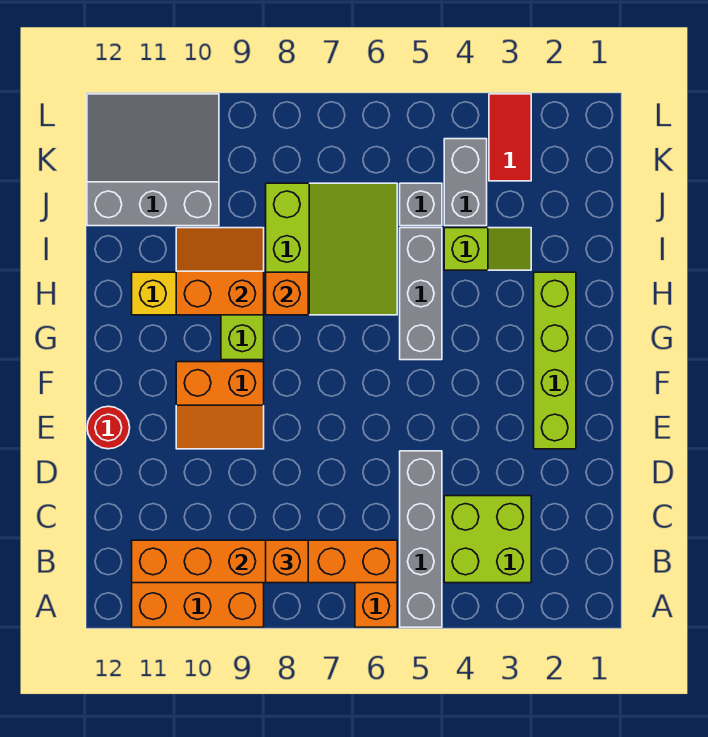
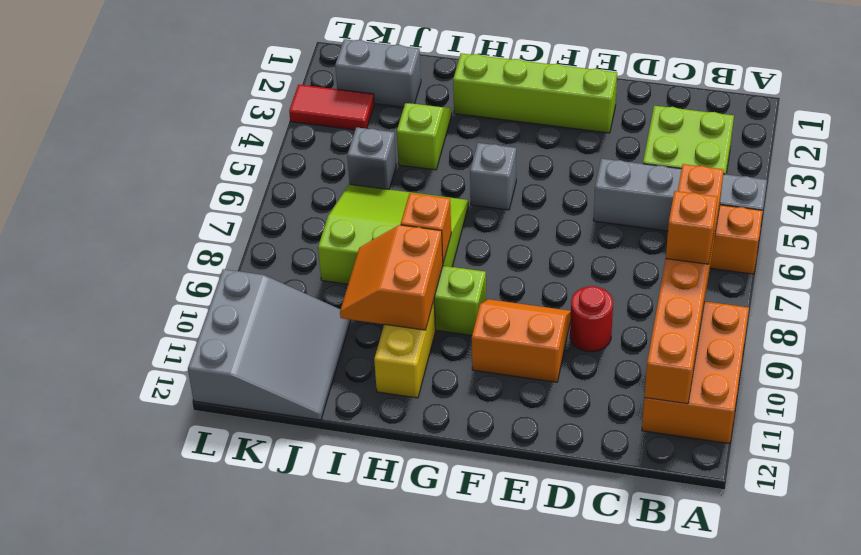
orange 2x2 slope [176,362,264,449] -> orange 2x2 slope turned to [472,299,571,382]
red 1x1 round brick [87,406,130,449] -> red 1x1 round brick moved to [570,286,613,352]
grey 1x3 brick [400,228,442,360] -> grey 1x1 brick [470,143,516,210]
grey 1x2 brick [444,139,487,226] -> grey 1x2 brick moved to [335,39,421,107]
grey 3x3 slope [87,94,219,226] -> grey 3x3 slope turned to [188,269,351,420]

